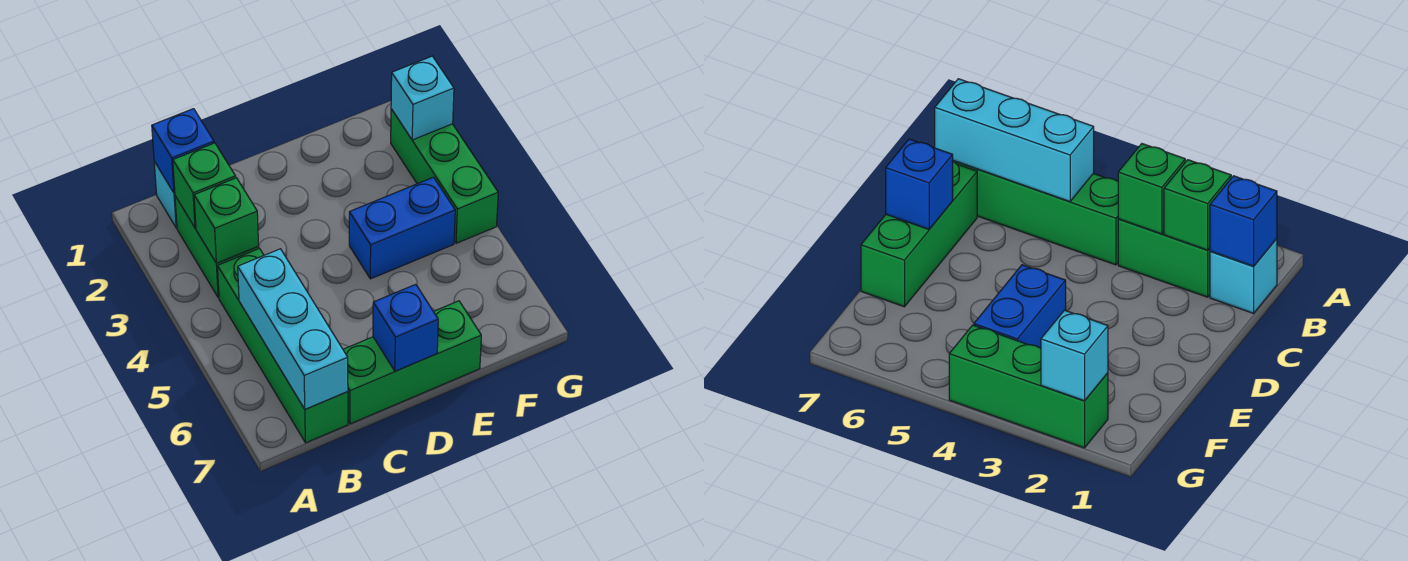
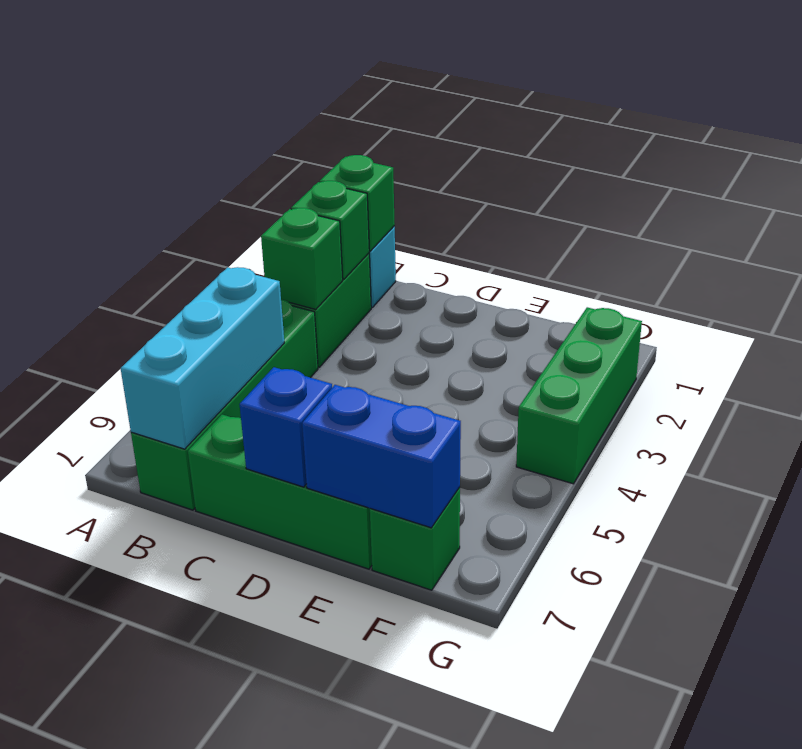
blue 1x1 brick [152,109,214,193] -> green 1x1 brick [320,155,395,251]
blue 1x2 brick [349,177,455,279] -> blue 1x2 brick moved to [302,385,461,528]
none -> green 1x1 brick [370,487,460,590]
cyan 1x1 brick [391,56,454,140] -> none

